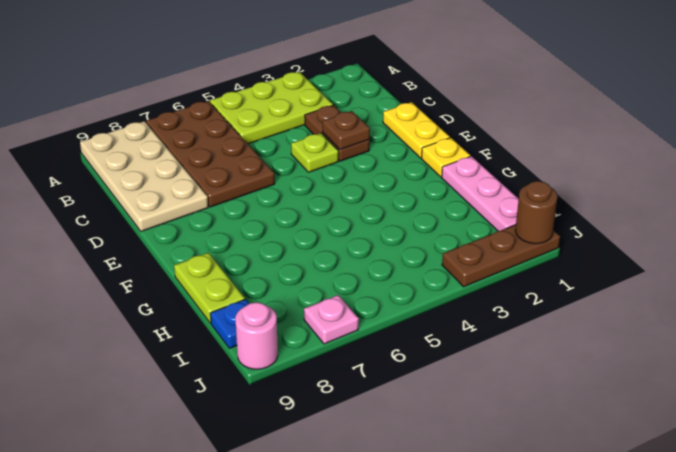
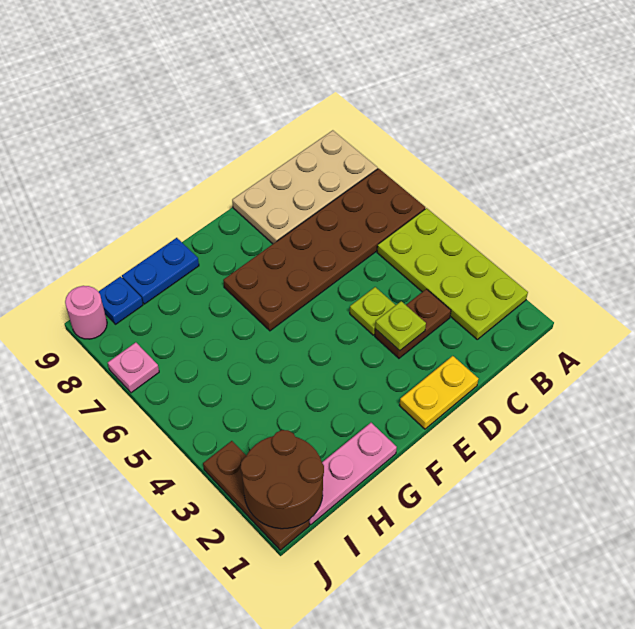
lime 2x3 plate [210,72,333,144] -> lime 2x4 plate [377,208,528,339]
brown 2x4 plate [146,101,275,207] -> brown 2x6 plate [223,168,425,331]
brown 1x1 plate [323,111,370,150] -> lime 1x1 plate [375,301,426,351]
yellow 1x1 plate [422,138,470,177] -> none
lime 1x2 plate [174,253,245,323] -> blue 1x2 plate [122,238,199,304]
brown 1x1 round brick [515,181,557,244] -> brown 2x2 round brick [241,430,324,529]

